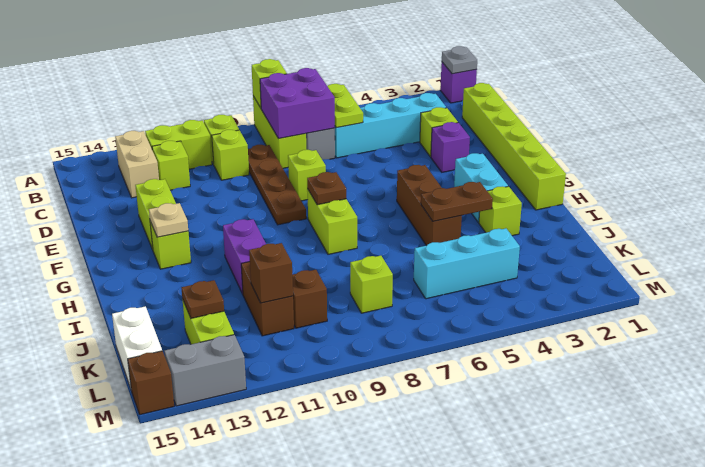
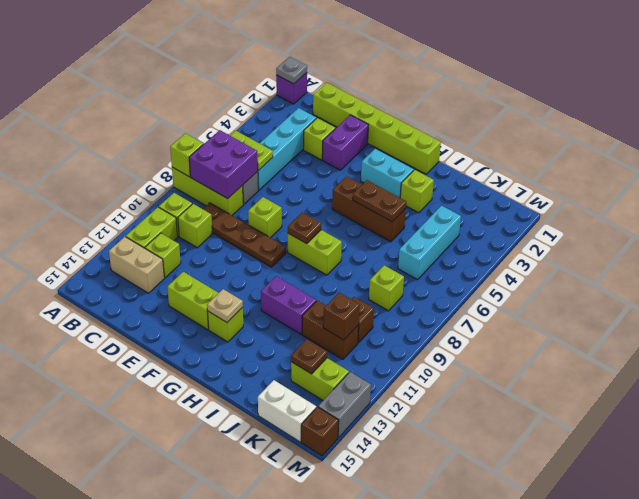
purple 1x1 brick [431,122,470,172] -> purple 1x2 brick [322,115,368,170]
brown 1x2 plate [421,182,493,221] -> brown 1x2 plate turned to [353,180,406,222]

